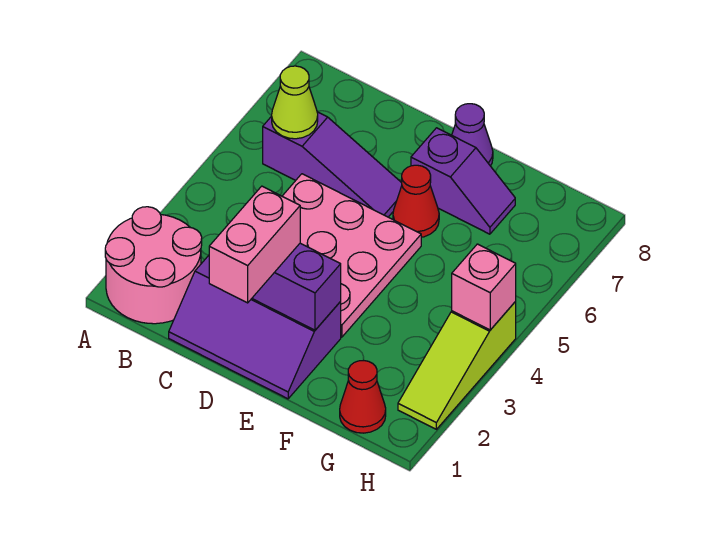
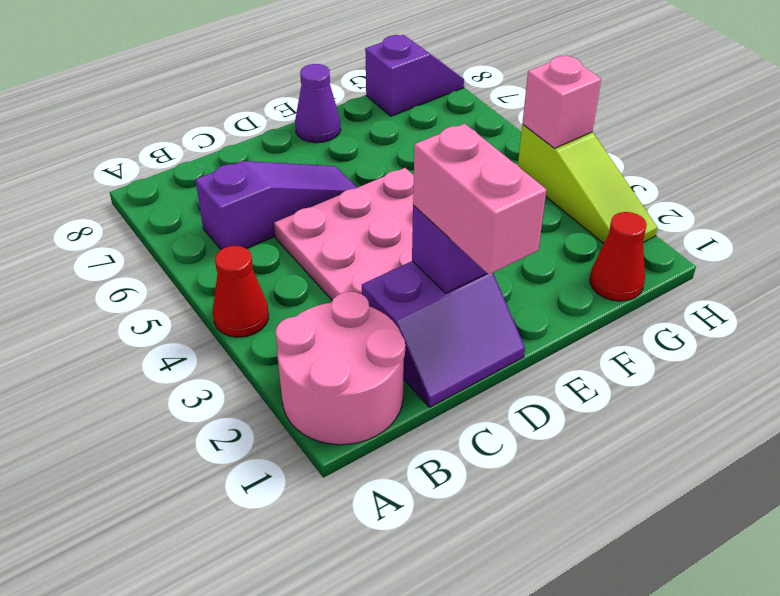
lime 1x1 cone [272,66,318,139] -> none
purple 2x3 slope [169,255,341,399] -> purple 2x2 slope [362,261,525,407]
red 1x1 cone [393,165,439,237] -> red 1x1 cone moved to [213,246,269,337]
purple 1x2 slope [411,128,515,234] -> purple 1x2 slope moved to [365,35,464,116]

